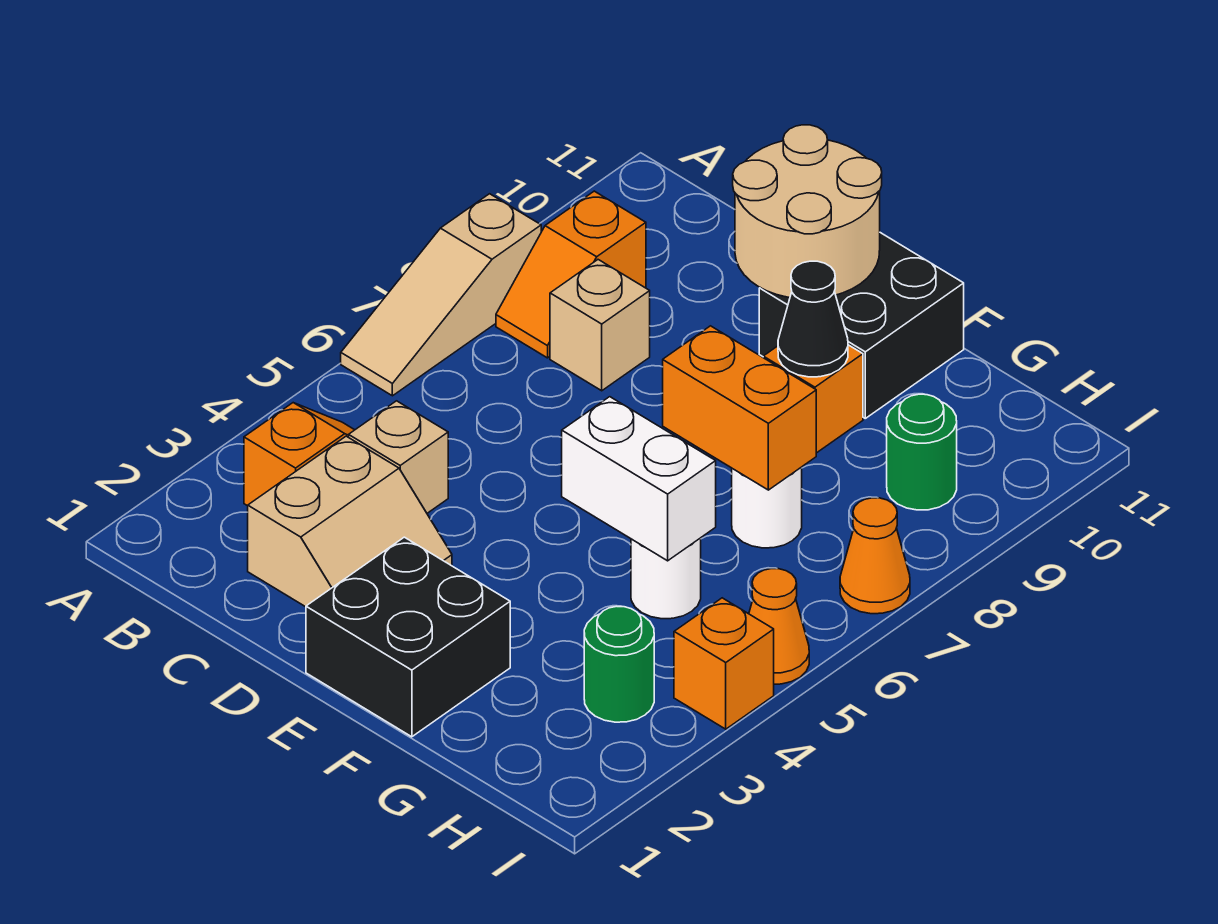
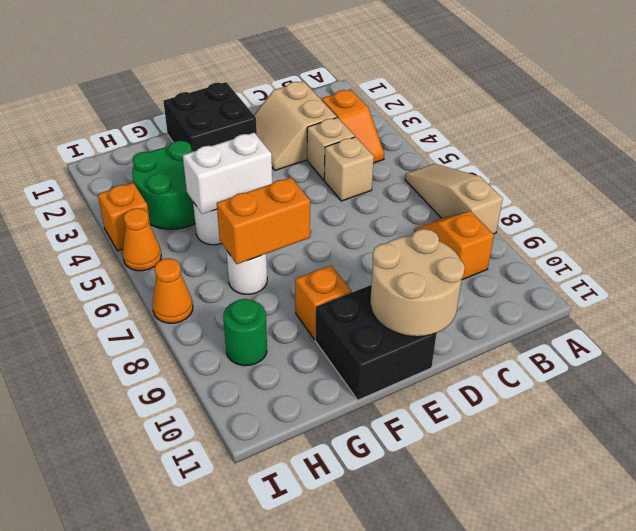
tan 1x1 brick [550,260,650,391] -> tan 1x1 brick moved to [324,137,374,201]
black 1x1 cone [778,261,848,377] -> none
green 1x1 round brick [584,606,654,722] -> green 2x2 round brick [132,141,195,229]

